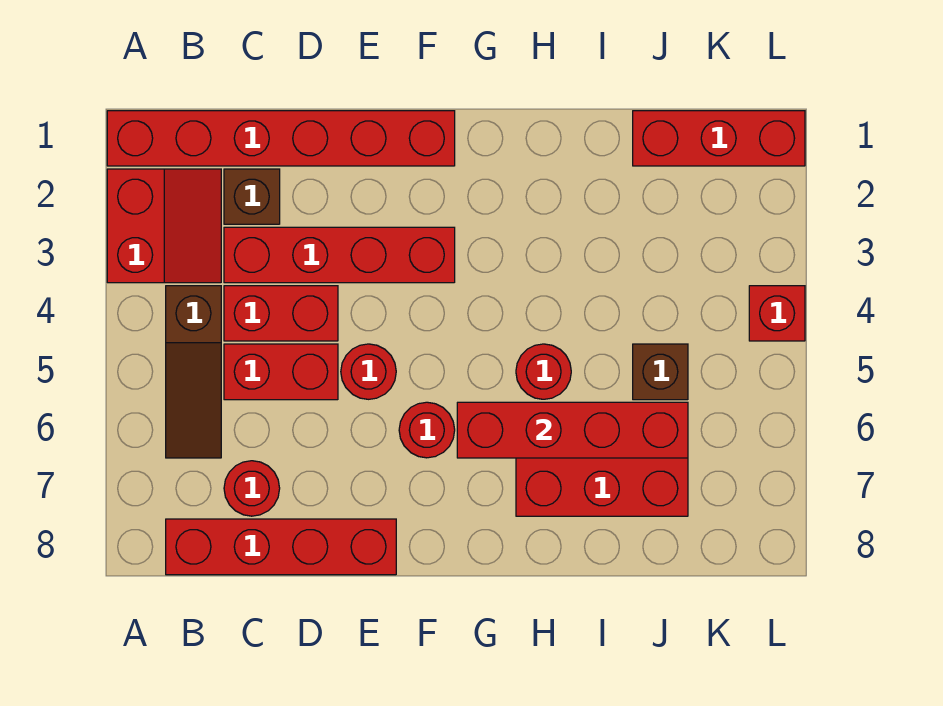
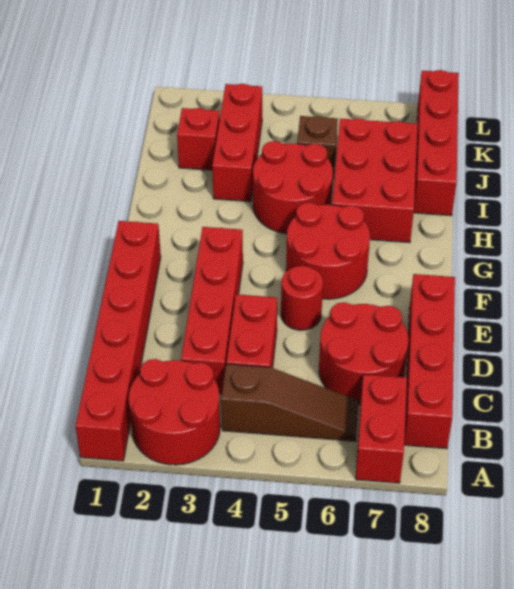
red 2x2 slope [107,169,221,283] -> red 2x2 round brick [129,359,220,465]
brown 1x1 brick [224,169,280,224] -> none
red 1x2 brick [224,344,338,400] -> red 1x2 brick moved to [356,374,407,483]
red 1x1 round brick [224,461,280,516] -> red 2x2 round brick [319,302,408,405]
red 1x1 round brick [399,402,455,458] -> red 2x2 round brick [286,203,370,299]
red 1x4 brick [457,402,688,458] -> red 1x4 brick moved to [414,70,459,216]
red 1x1 round brick [516,344,571,399] -> red 2x2 round brick [253,141,333,234]
red 1x3 brick [633,111,805,166] -> red 1x3 brick moved to [212,84,262,202]
red 1x1 brick [749,286,805,341] -> red 1x1 brick moved to [177,108,220,170]

